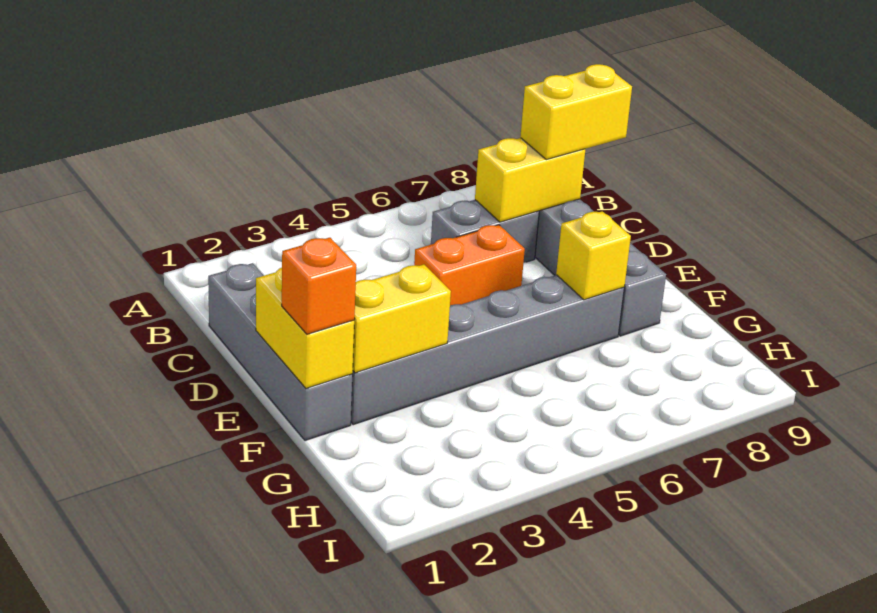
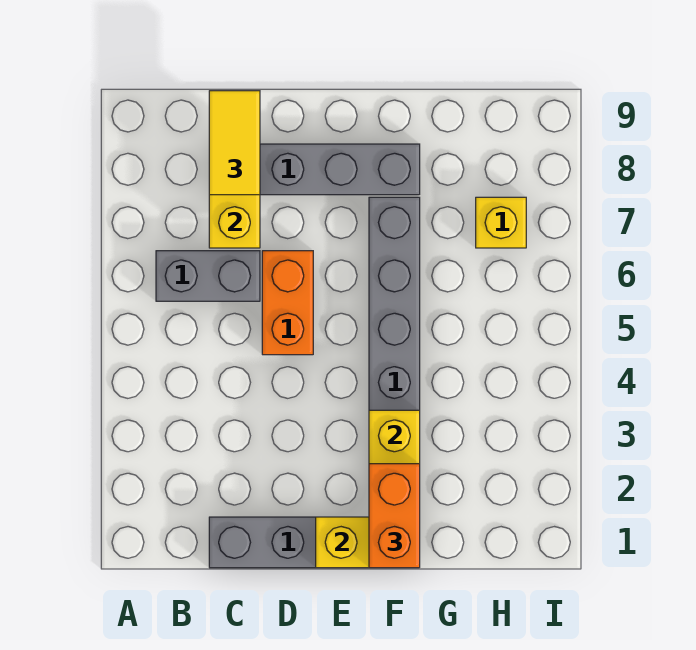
grey 1x2 brick [431,200,539,263] -> grey 1x2 brick turned to [156,251,260,301]
yellow 1x2 brick [520,64,632,160] -> yellow 1x2 tile [209,91,260,195]
orange 1x1 brick [282,238,356,334] -> orange 1x2 brick [369,464,420,568]
yellow 1x1 brick [556,211,631,300] -> yellow 1x1 brick moved to [476,197,526,248]

